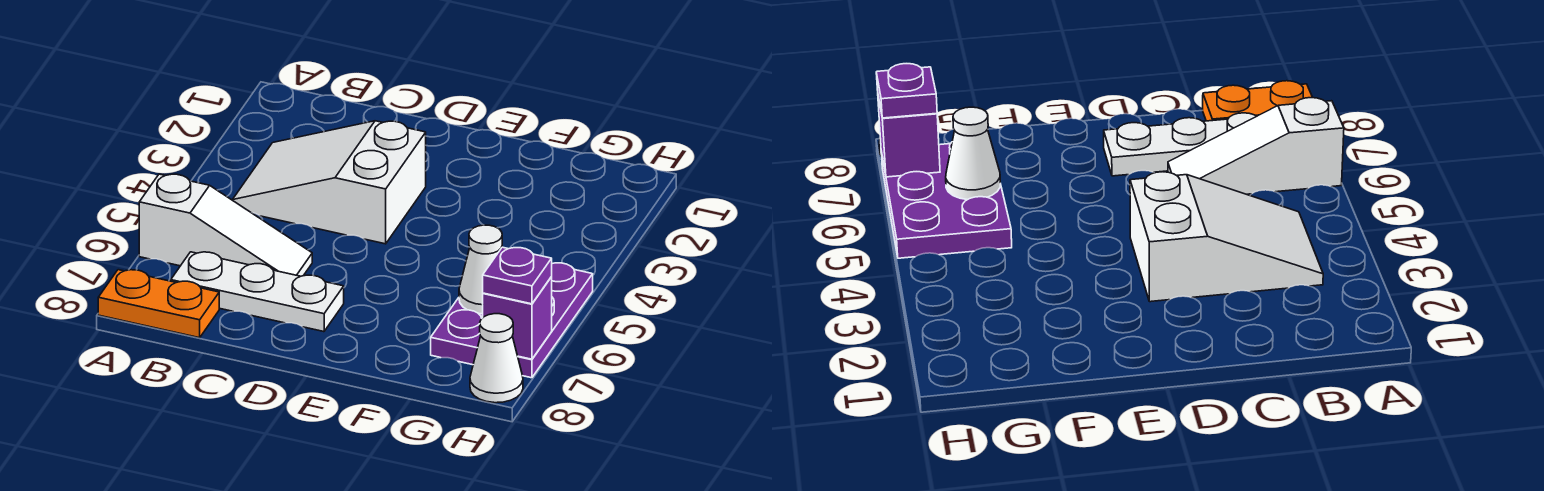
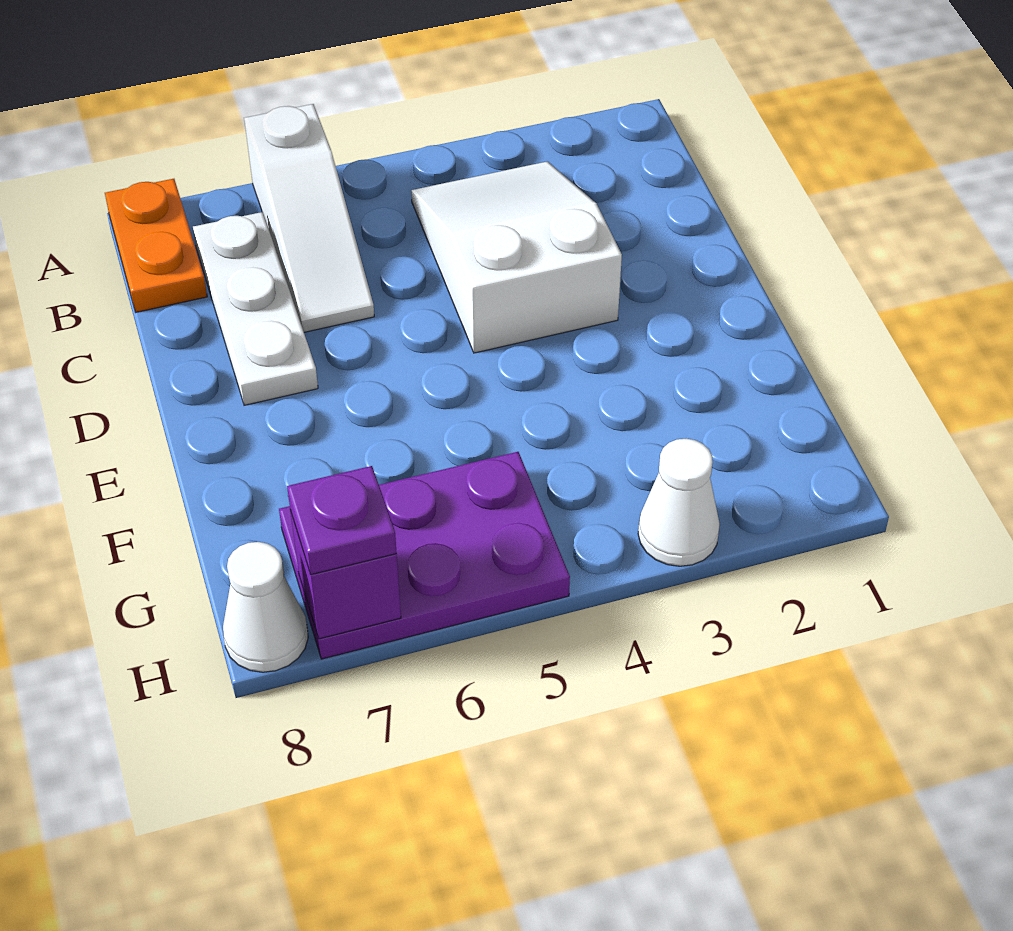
white 1x1 cone [459,225,502,314] -> white 1x1 cone moved to [638,439,720,566]

